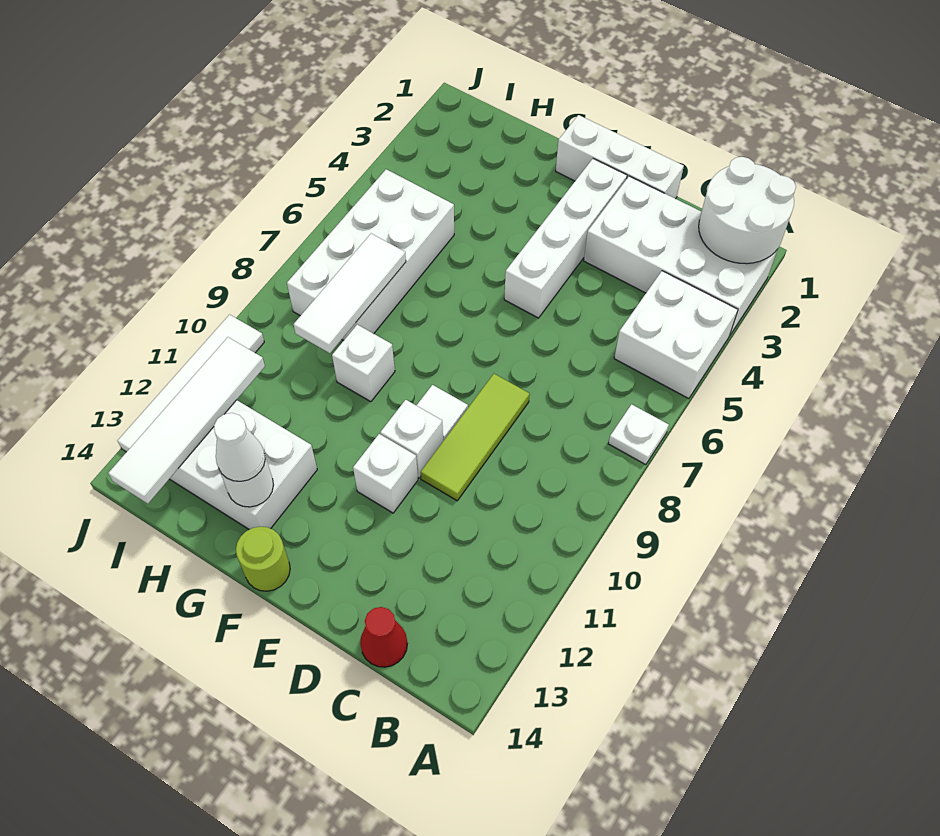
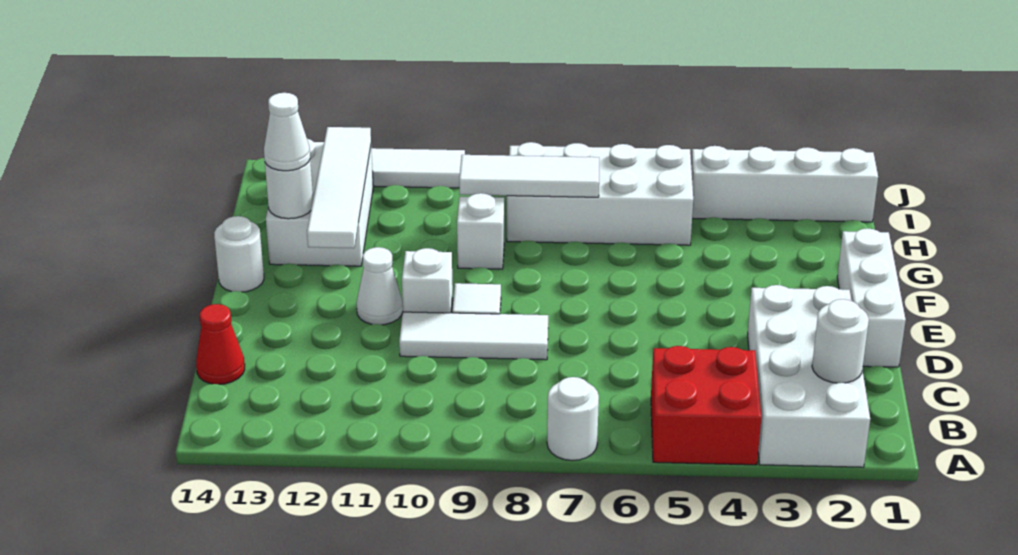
white 2x2 round brick [699,157,796,264] -> white 1x1 round brick [812,299,869,383]
white 2x2 brick [614,271,738,399] -> red 2x2 brick [651,346,761,465]
white 1x1 plate [608,404,669,465] -> white 1x1 round brick [547,377,599,461]
lime 1x3 tile [421,374,530,501] -> white 1x3 tile [399,312,548,360]
white 1x4 brick [504,159,627,318] -> white 1x4 brick moved to [691,146,878,222]
white 1x1 brick [353,434,418,513] -> white 1x1 cone [356,247,403,325]
lime 1x1 round brick [236,527,290,591] -> white 1x1 round brick [214,216,264,292]
white 1x4 tile [109,337,265,503] -> white 1x4 tile turned to [307,127,371,248]

